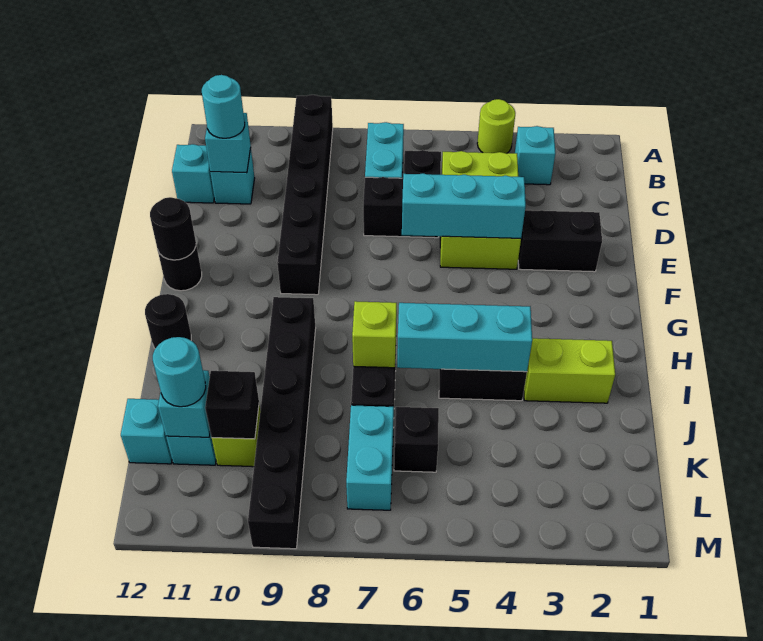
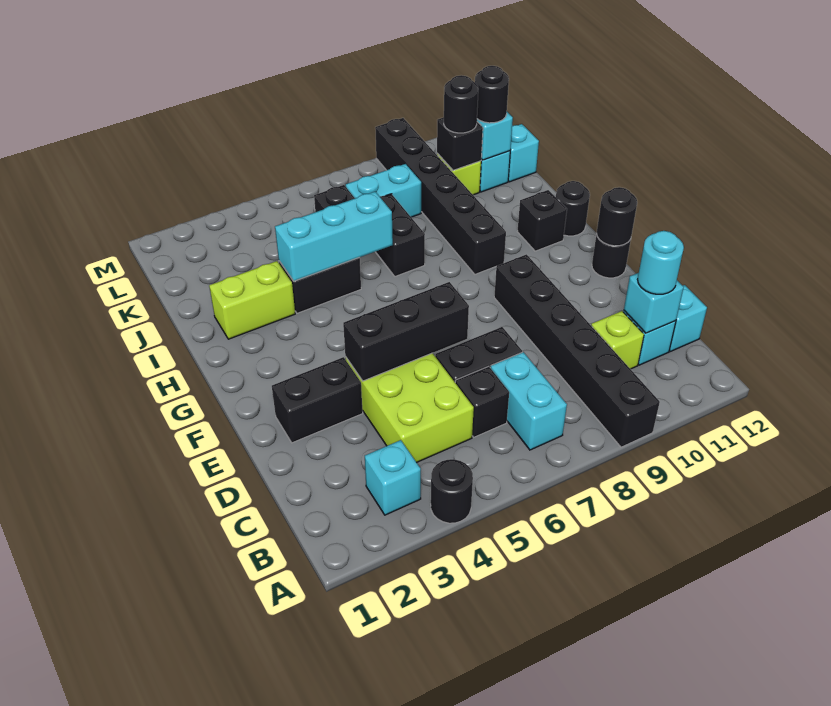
lime 1x1 round brick [477,99,515,153] -> black 1x1 round brick [431,459,473,523]
cyan 1x3 brick [402,173,526,238] -> black 1x3 brick [343,282,469,381]
none -> black 1x1 brick [517,190,567,251]
lime 1x1 brick [352,301,397,368] -> lime 1x1 brick moved to [591,311,644,369]
cyan 1x2 brick [346,405,394,510] -> cyan 1x2 brick turned to [346,164,421,217]
none -> black 1x1 round brick [444,75,478,133]
cyan 1x1 round brick [153,337,206,407] -> black 1x1 round brick [475,66,509,123]

